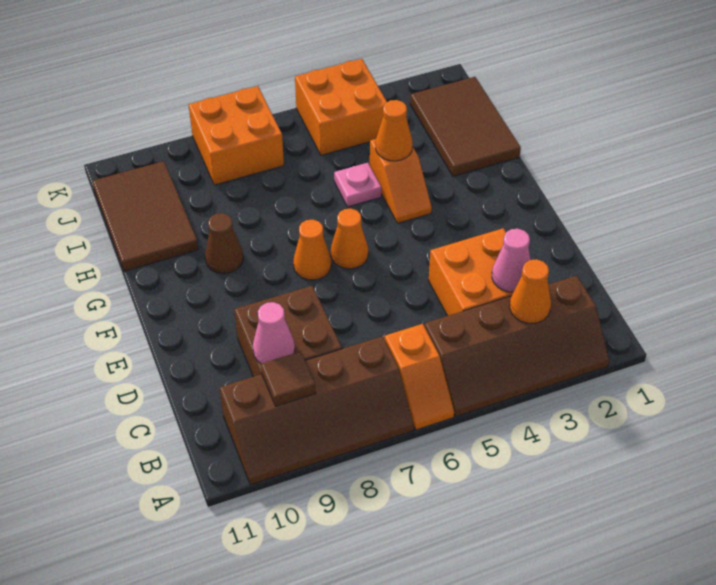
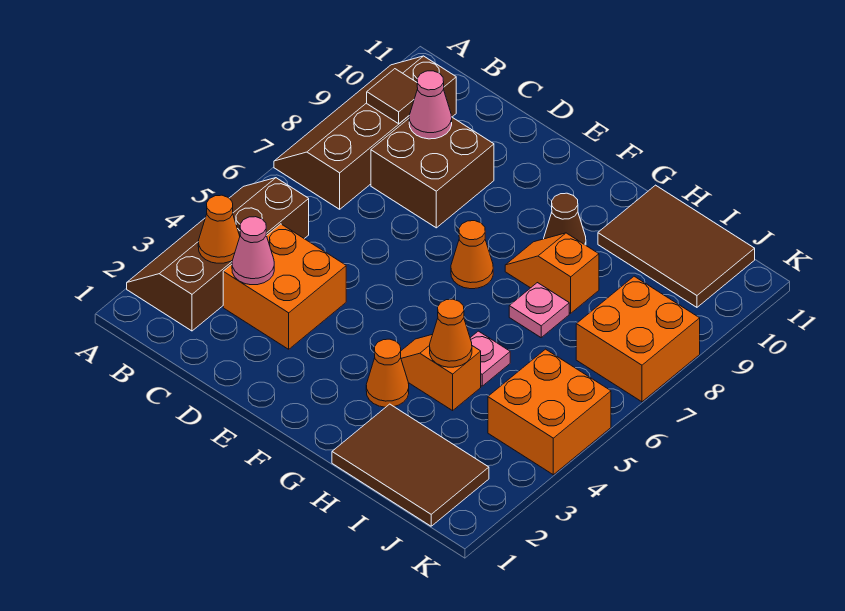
orange 1x2 slope [385,324,454,430] -> orange 1x2 slope moved to [505,233,599,313]
orange 1x1 cone [331,209,368,269] -> orange 1x1 cone moved to [366,339,409,407]
none -> pink 1x1 plate [509,283,569,337]

